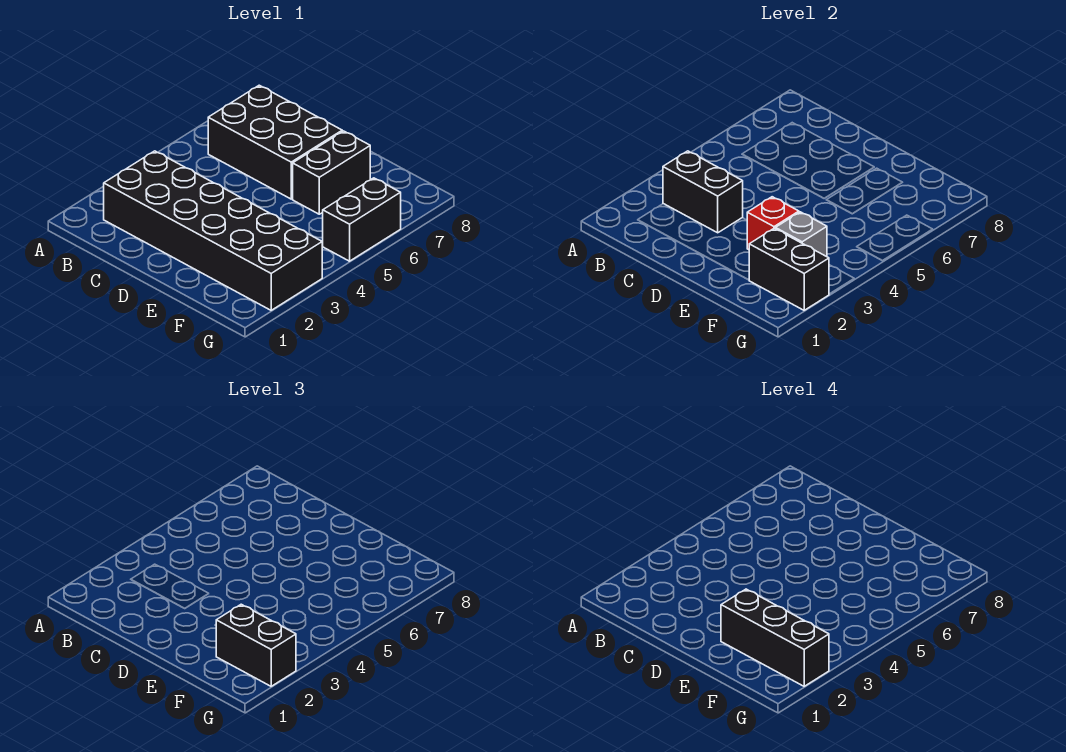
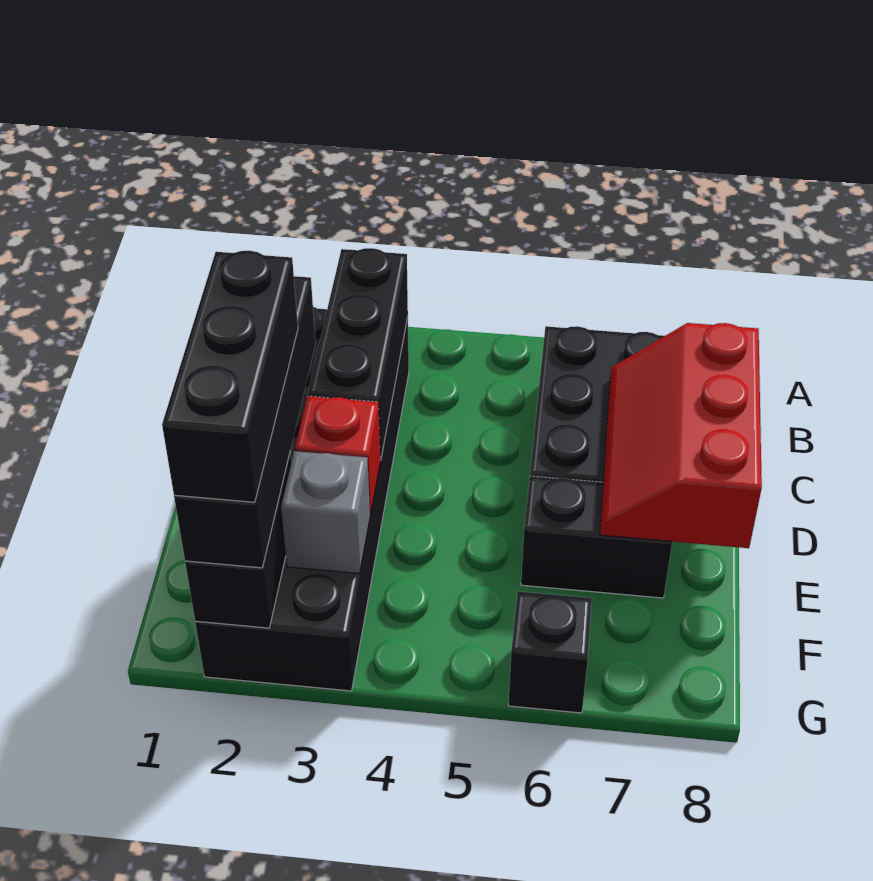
black 1x2 brick [663,151,743,233] -> black 1x3 brick [308,248,408,460]
none -> red 2x3 slope [600,323,762,548]
black 1x2 brick [216,604,296,686] -> black 1x4 brick [174,276,316,568]
black 1x2 brick [323,178,401,261] -> black 1x1 brick [508,591,592,713]

